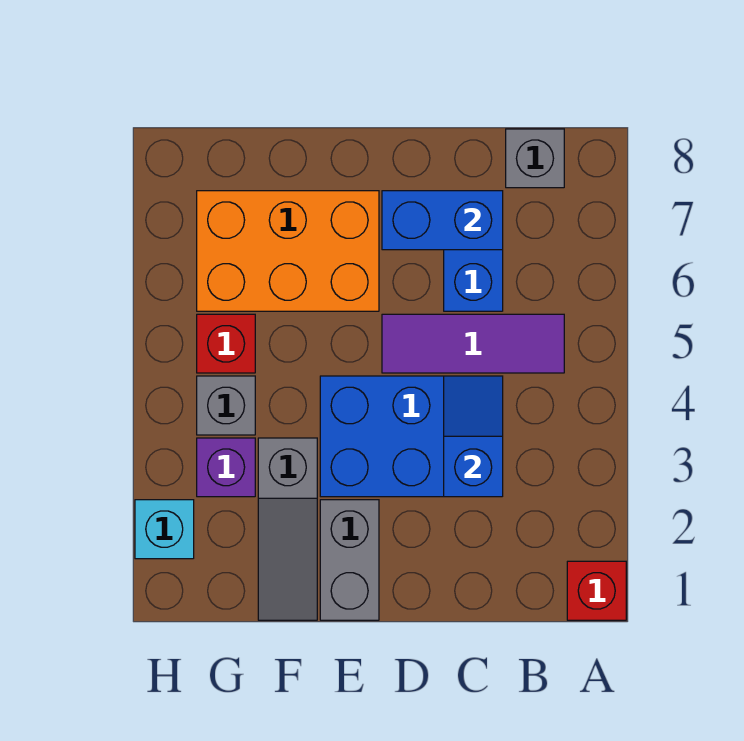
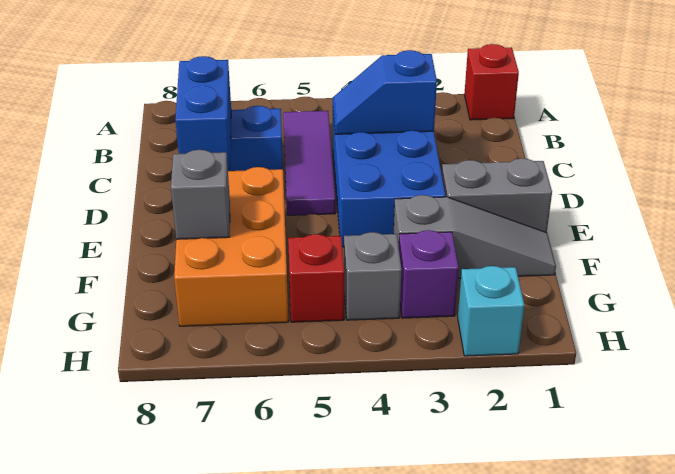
grey 1x1 brick [506,129,564,188] -> grey 1x1 brick moved to [171,150,230,239]

